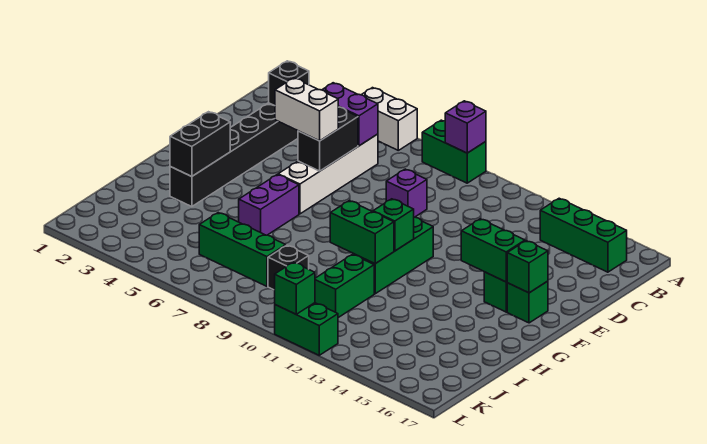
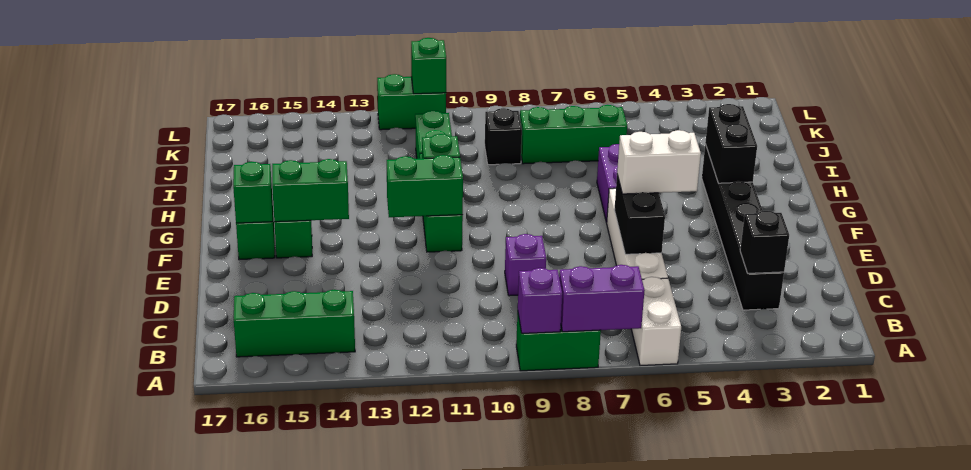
white 1x2 brick [362,88,417,150] -> white 1x2 brick turned to [631,277,681,365]
purple 1x2 brick [322,83,378,146] -> purple 1x2 brick moved to [559,265,645,332]
green 1x2 brick [330,201,394,264] -> green 1x2 brick moved to [387,155,463,217]

